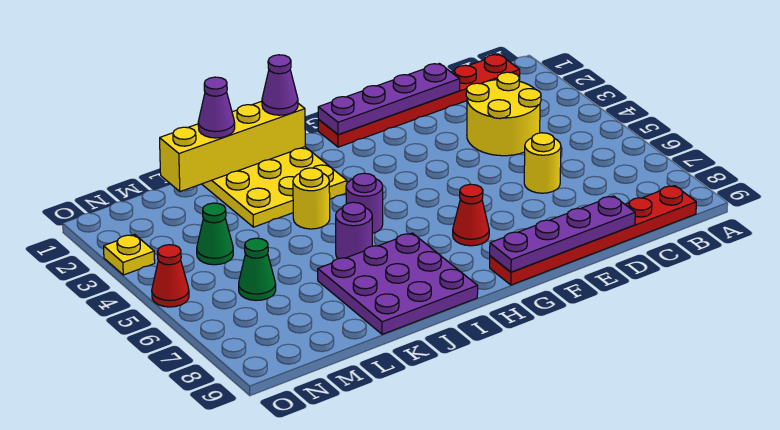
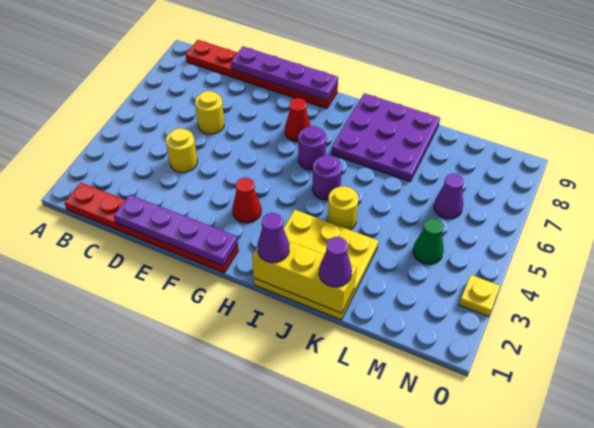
yellow 2x2 round brick [466,72,541,156] -> yellow 1x1 round brick [166,128,197,173]
yellow 1x4 brick [160,101,305,192] -> yellow 1x3 brick [252,241,357,313]
purple 1x1 round brick [336,202,372,259] -> purple 1x1 round brick moved to [298,126,326,170]
green 1x1 cone [239,238,276,301] -> purple 1x1 cone [434,174,464,219]
red 1x1 cone [152,245,189,307] -> red 1x1 cone moved to [233,178,261,223]

